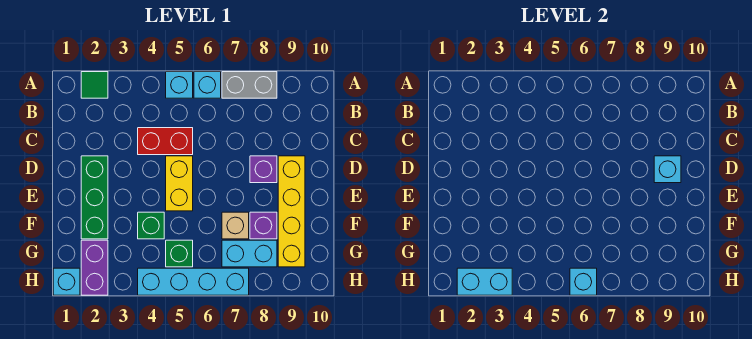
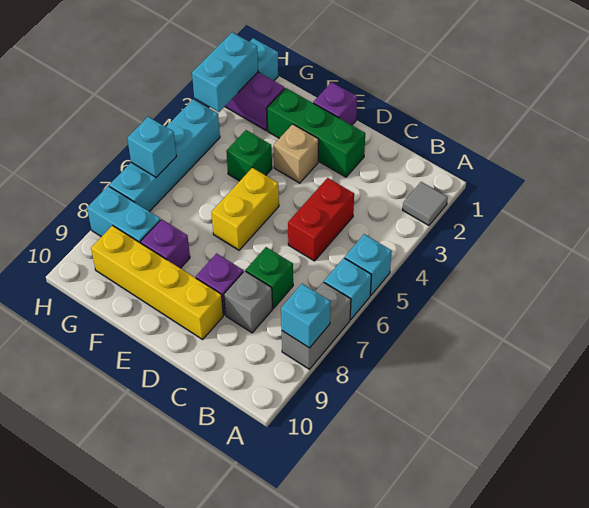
green 1x1 tile [81,72,108,98] -> grey 1x1 tile [402,182,448,225]
none -> grey 1x1 brick [224,271,273,333]
yellow 1x2 brick [166,156,193,211] -> yellow 1x2 brick turned to [212,168,279,250]
cyan 1x1 brick [654,156,681,183] -> cyan 1x1 brick moved to [281,284,331,348]
none -> purple 1x1 brick [313,82,357,125]
tan 1x1 brick [222,212,249,239] -> tan 1x1 brick moved to [274,124,319,183]
green 1x1 brick [166,240,193,267] -> green 1x1 brick moved to [246,247,293,308]
cyan 1x2 brick [222,240,277,267] -> cyan 1x2 brick turned to [87,186,160,243]

